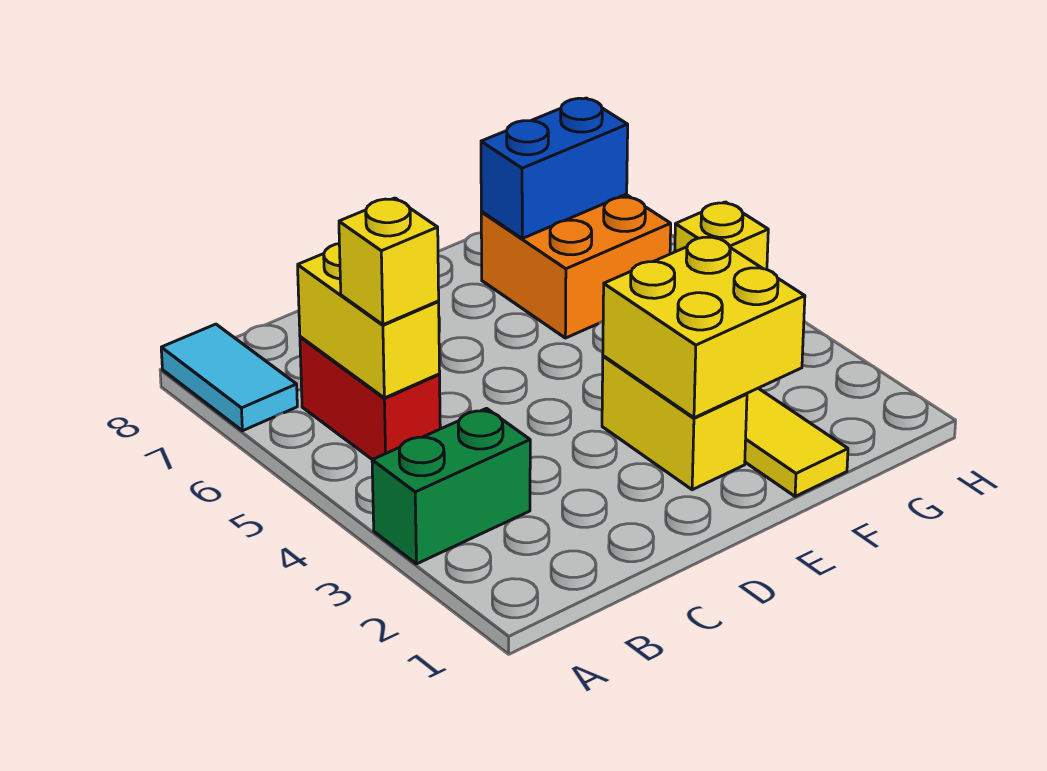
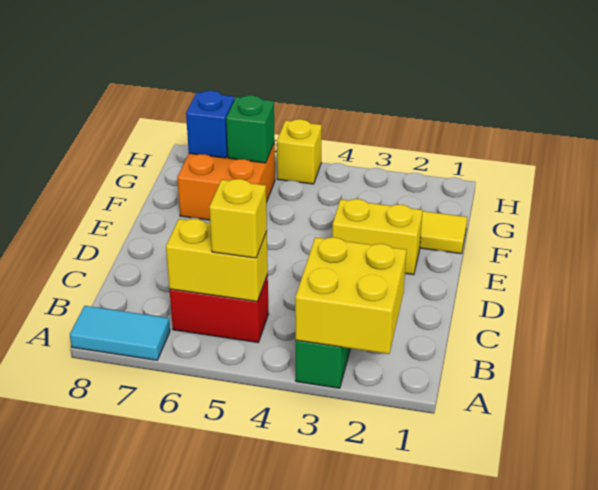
yellow 2x2 brick [603,236,805,418] -> yellow 2x2 brick moved to [295,237,406,354]
blue 1x2 brick [481,98,628,238] -> blue 1x1 brick [186,91,234,158]
none -> green 1x1 brick [226,95,275,163]

